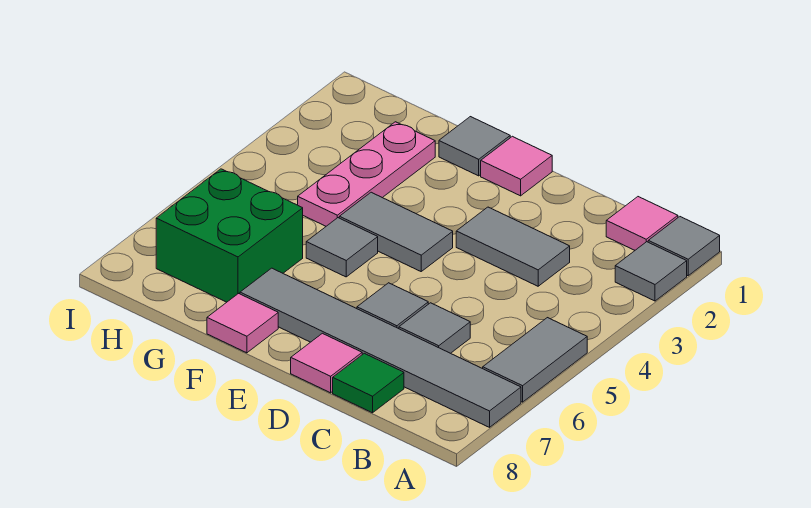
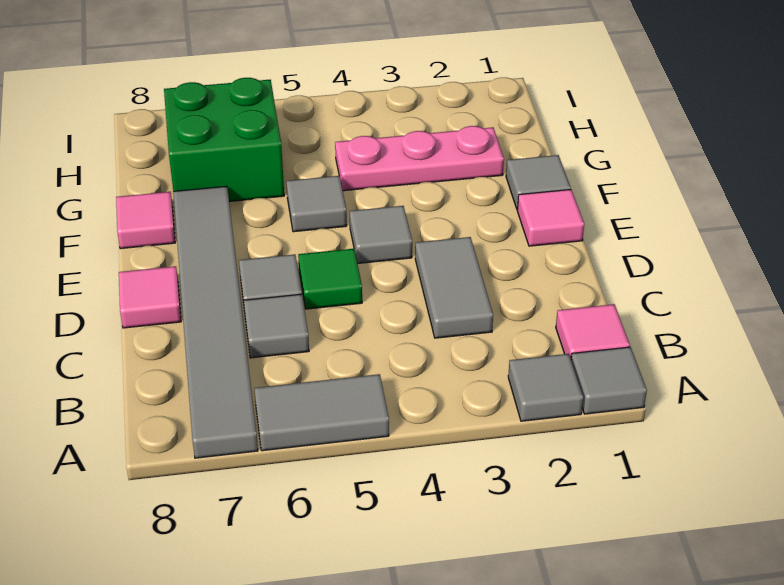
green 1x1 tile [333,353,404,413] -> green 1x1 tile moved to [298,249,362,309]
grey 1x2 tile [339,192,453,271] -> grey 1x1 tile [349,206,412,264]

